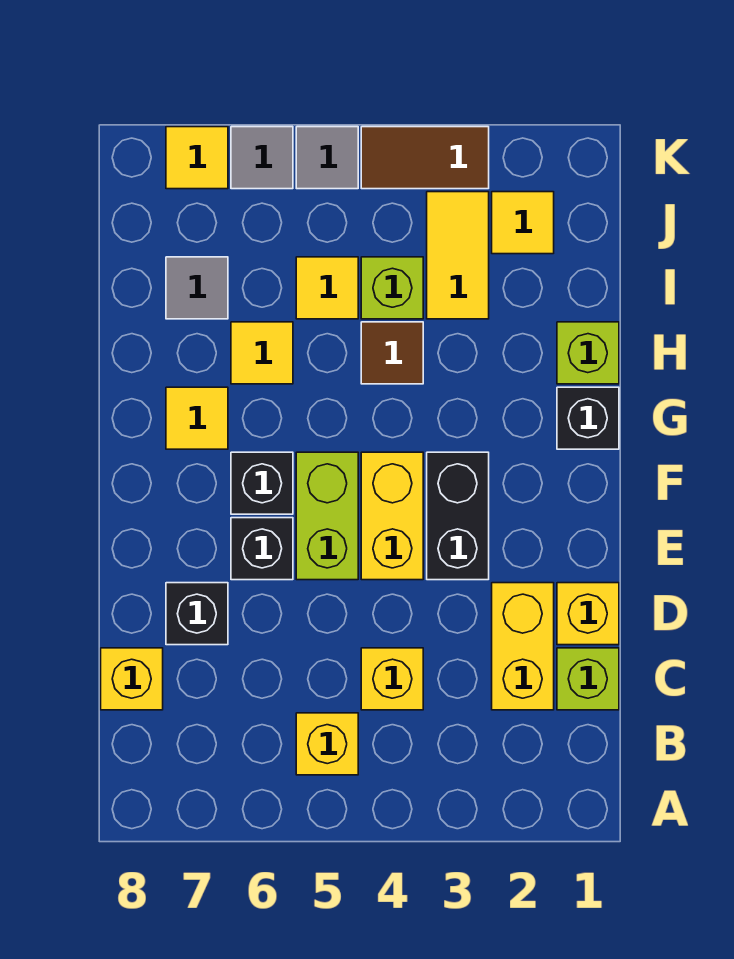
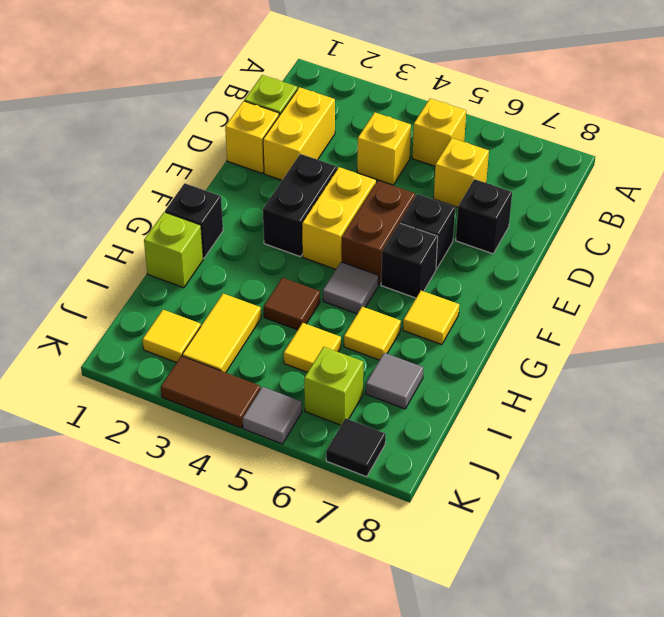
yellow 1x1 brick [101,648,163,710] -> yellow 1x1 brick moved to [434,138,489,207]
lime 1x2 brick [296,452,358,580] -> brown 1x2 brick [342,181,415,285]
lime 1x1 brick [361,257,423,319] -> lime 1x1 brick moved to [304,347,363,425]
grey 1x1 tile [231,127,293,189] -> grey 1x1 tile moved to [323,262,379,314]
yellow 1x1 tile [166,127,228,189] -> black 1x1 tile [326,418,386,477]

